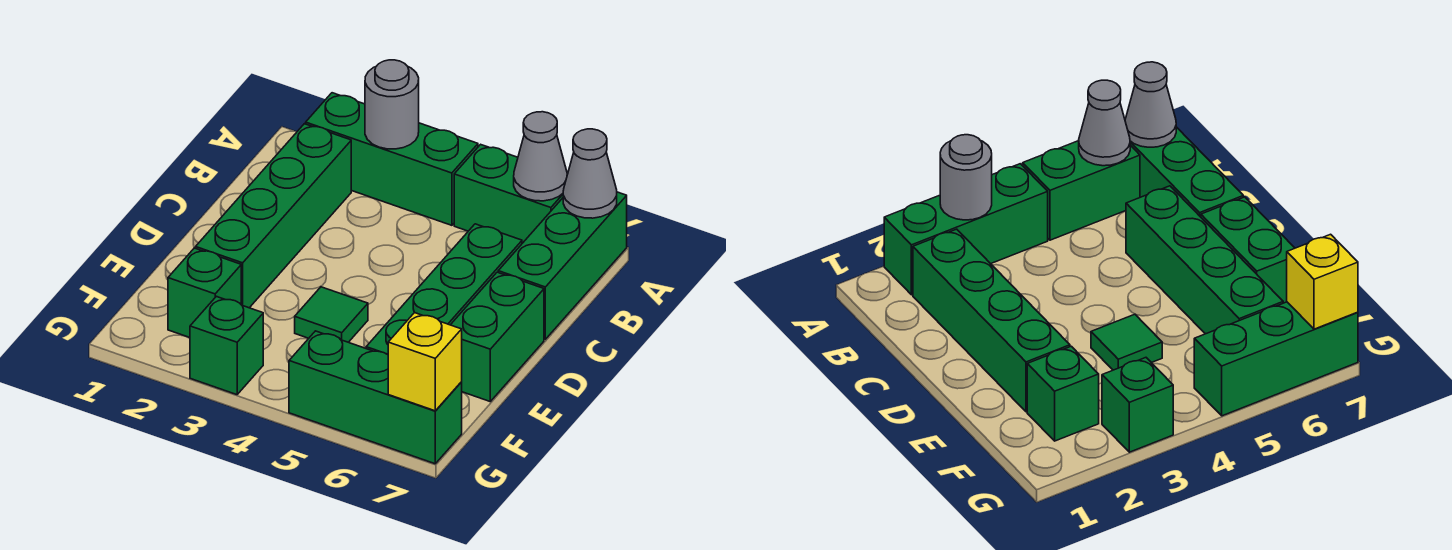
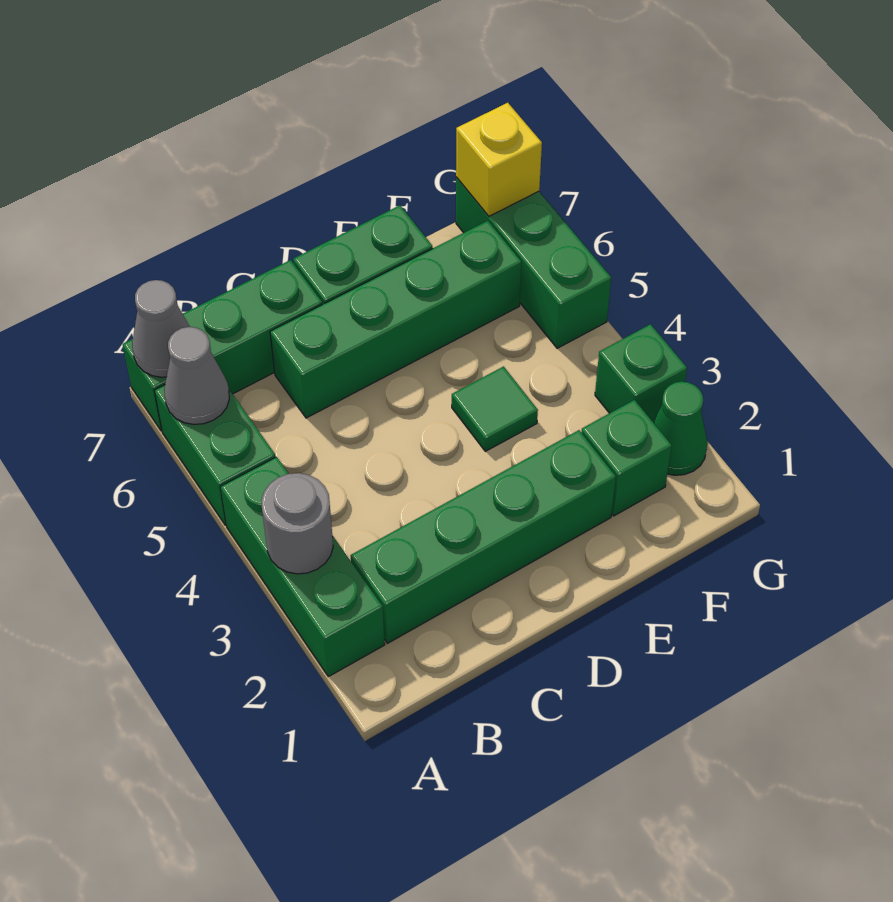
none -> green 1x1 cone [653,382,708,475]

